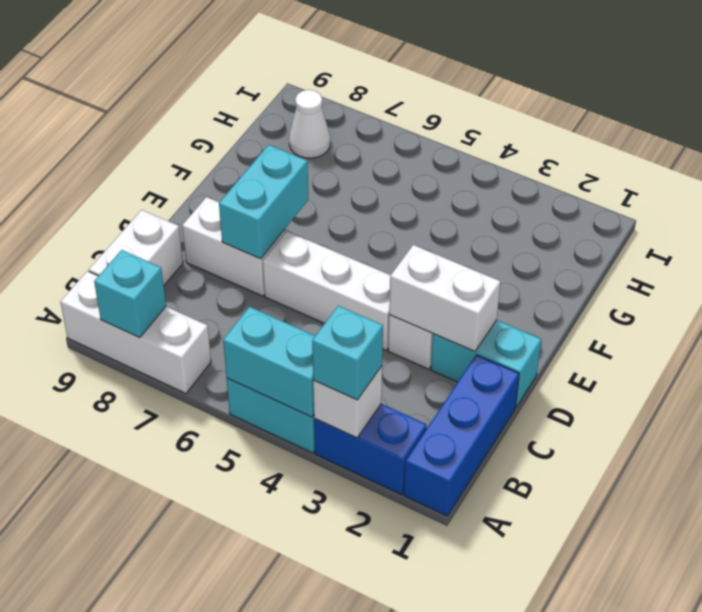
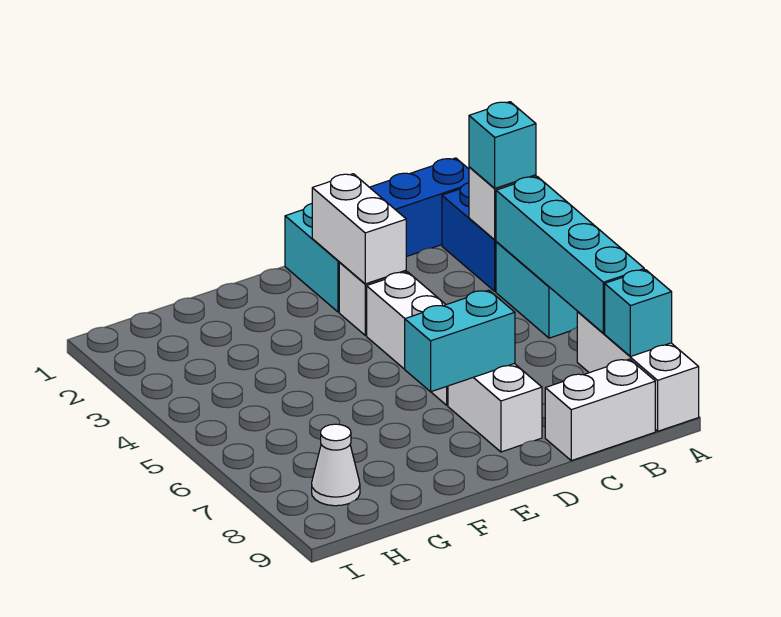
cyan 1x2 brick [223,307,315,417] -> cyan 1x4 brick [496,177,644,333]

